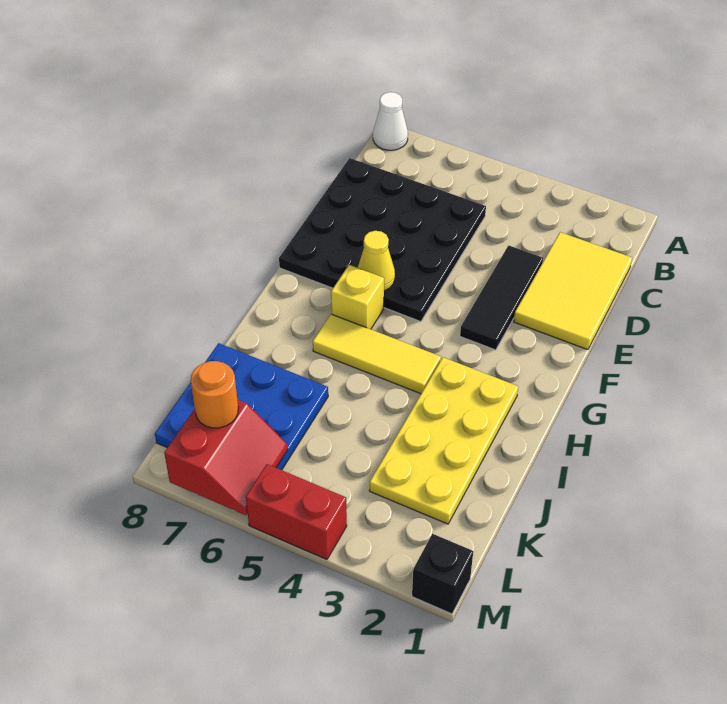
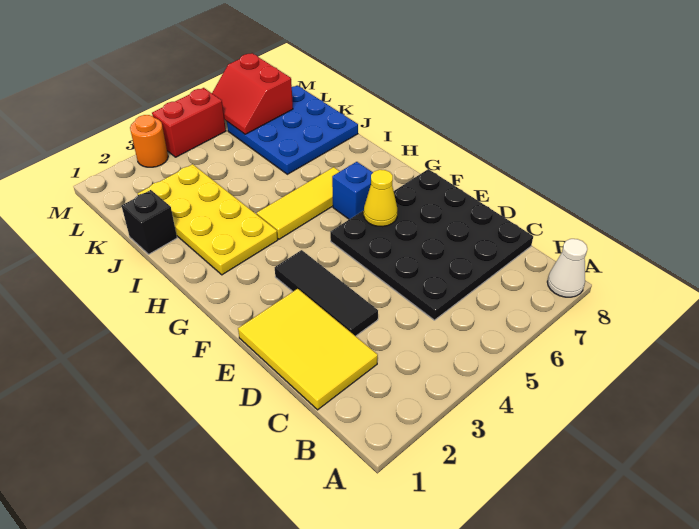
yellow 1x1 brick [331,265,384,329] -> blue 1x1 brick [332,162,373,219]
orange 1x1 round brick [191,361,238,428] -> orange 1x1 round brick moved to [130,115,168,167]
black 1x1 brick [412,534,473,614] -> black 1x1 brick moved to [122,190,177,254]

